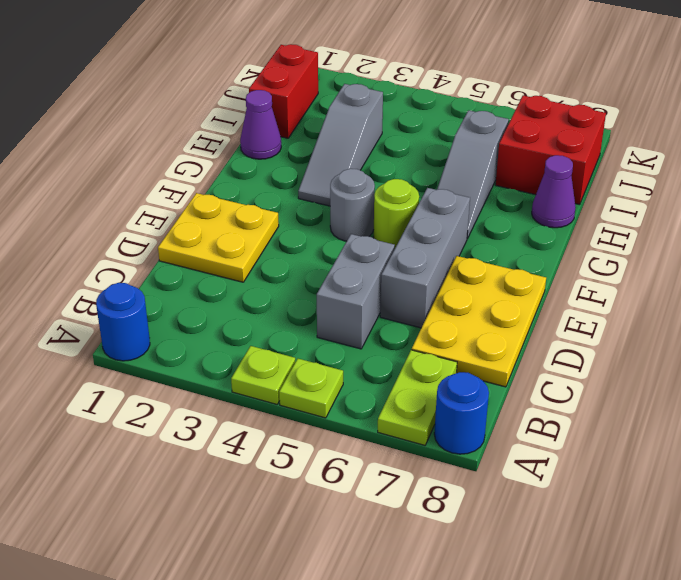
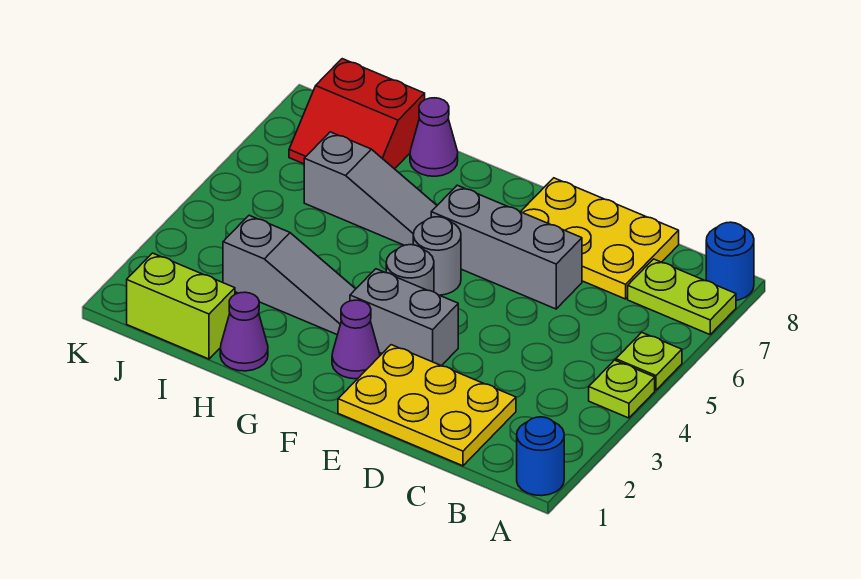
grey 1x2 brick [317,234,395,349] -> grey 1x2 brick moved to [350,269,458,366]
yellow 2x2 plate [158,193,279,282] -> yellow 2x3 plate [338,345,516,466]
none -> purple 1x1 cone [332,300,380,379]
lime 1x1 round brick [373,179,419,249] -> grey 1x1 round brick [413,217,461,295]
red 1x2 brick [249,44,318,138] -> lime 1x2 brick [127,253,235,359]
red 2x2 brick [495,95,606,205] -> red 2x2 slope [289,59,425,169]

